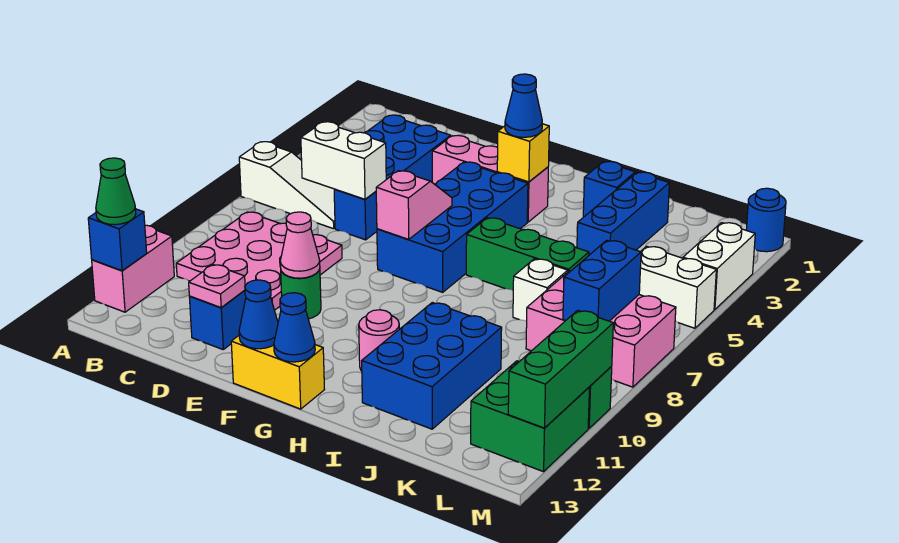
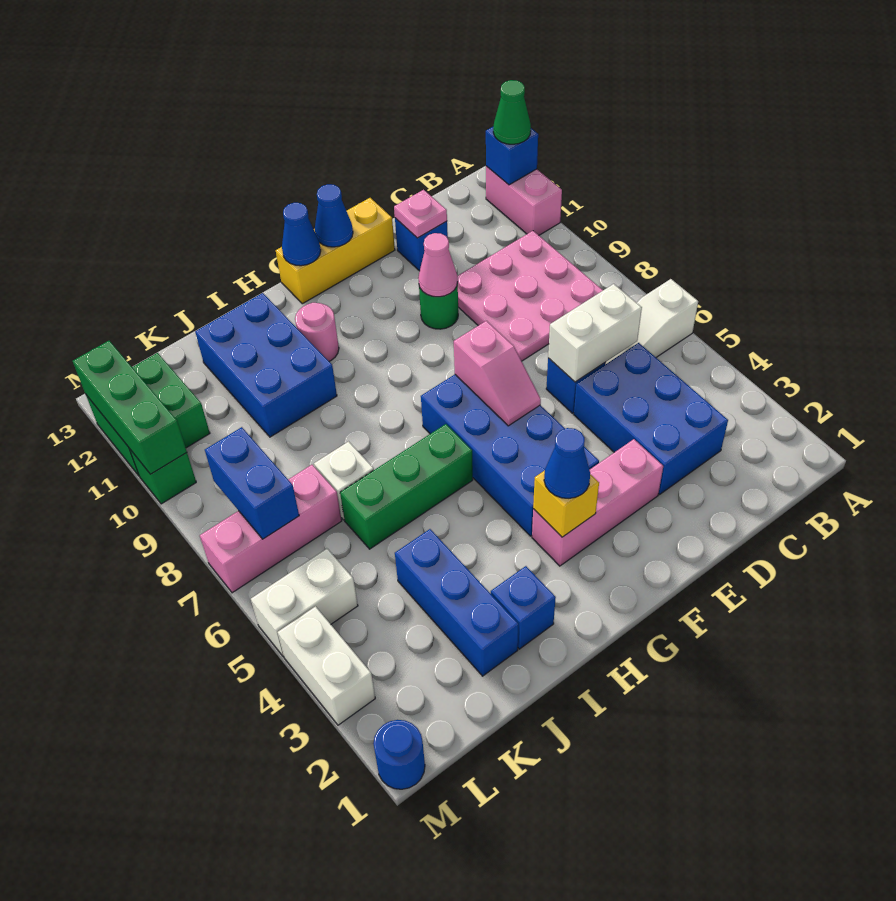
yellow 1x2 brick [231,336,324,409] -> yellow 1x3 brick [276,198,395,304]
pink 2x3 brick [526,271,676,387] -> pink 1x3 brick [200,465,342,593]

